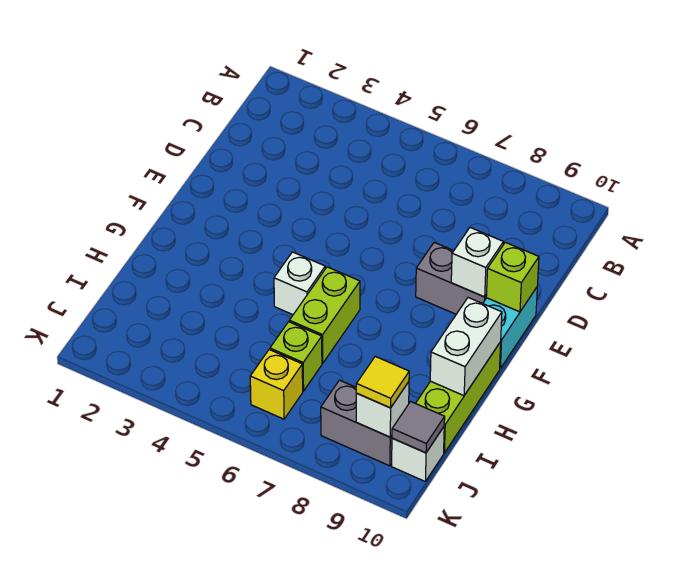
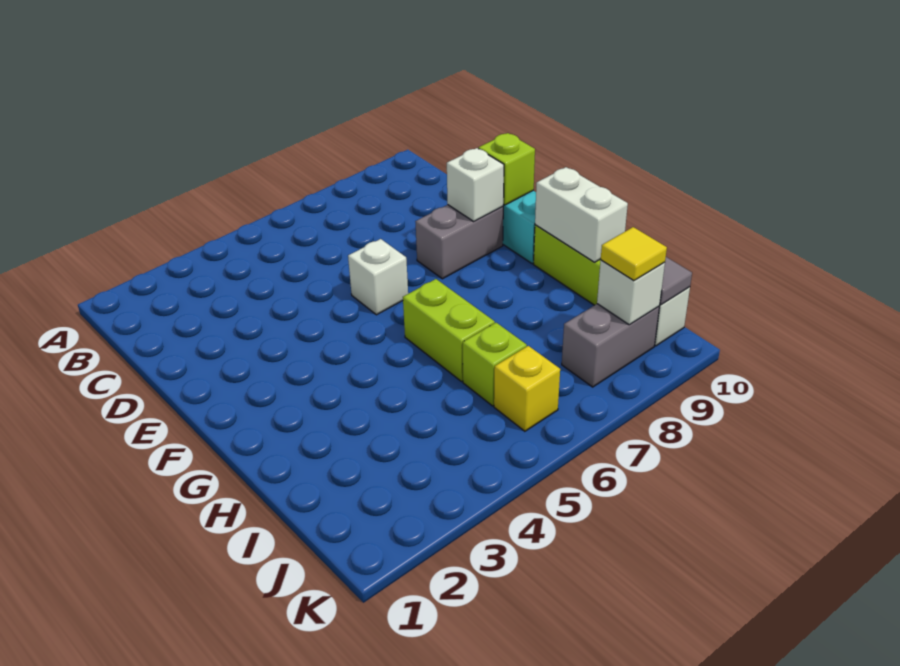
white 1x1 brick [274,252,325,315] -> white 1x1 brick moved to [348,239,408,315]

